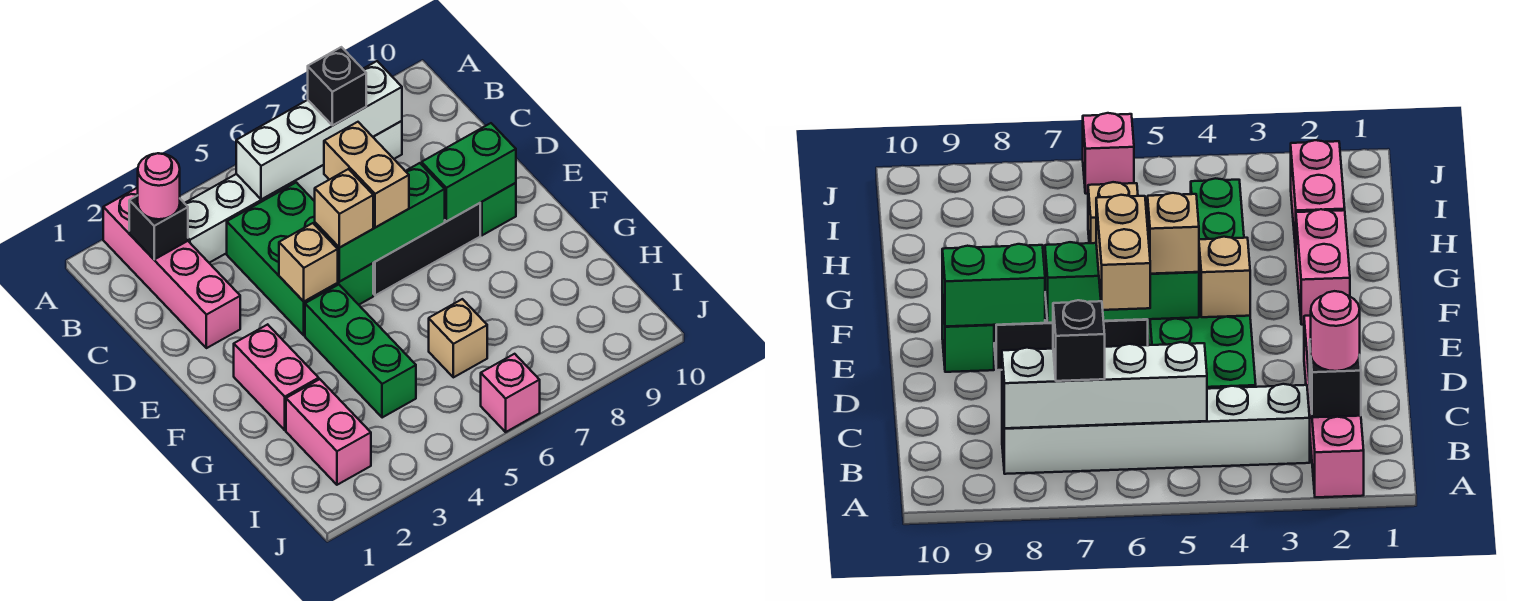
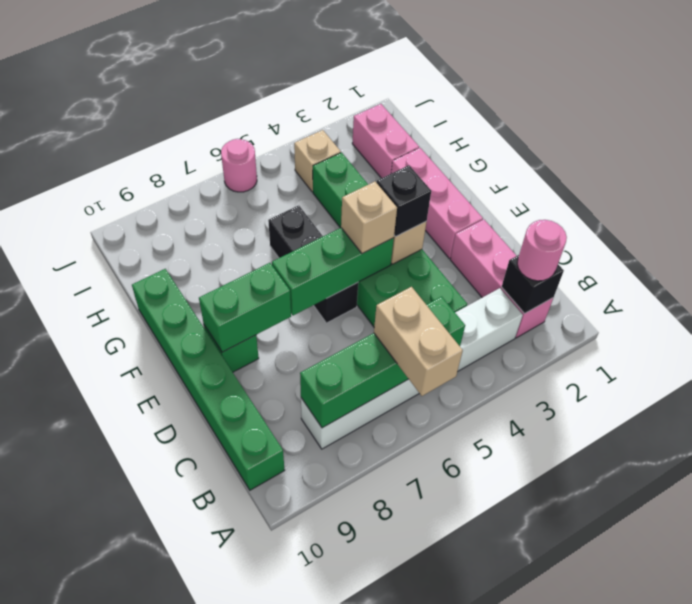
pink 1x4 brick [103,188,240,348] -> pink 1x3 brick [450,219,554,338]
white 1x4 brick [236,61,402,200] -> green 1x4 brick [300,297,465,428]
black 1x1 brick [308,47,366,125] -> black 1x1 brick moved to [377,165,431,237]
none -> green 1x6 brick [132,269,285,490]
tan 1x2 brick [324,122,409,228] -> tan 1x2 brick moved to [374,287,463,396]
black 1x3 brick [373,203,480,295] -> black 1x3 brick turned to [268,205,358,323]
pink 1x2 brick [234,324,319,430] -> pink 1x3 brick [391,148,483,258]
tan 1x1 brick [429,299,487,377] -> tan 1x1 brick moved to [294,130,341,192]
pink 1x1 brick [481,354,540,432] -> pink 1x1 round brick [221,139,257,192]

